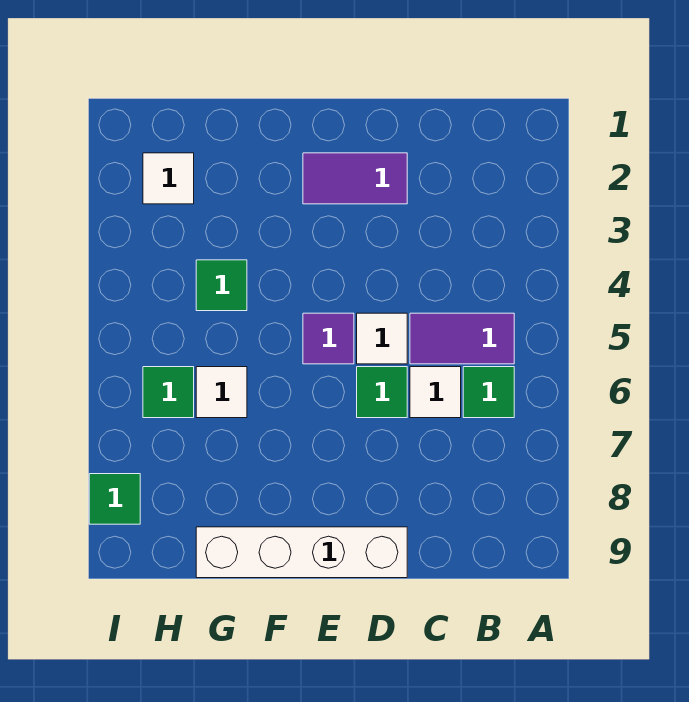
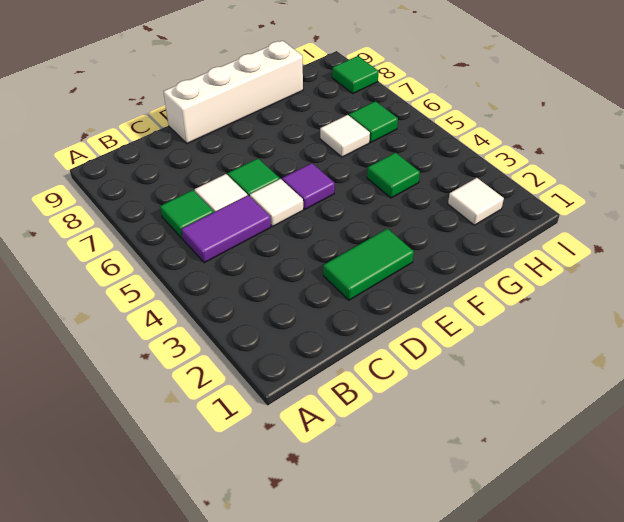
purple 1x2 tile [303,153,407,204] -> green 1x2 tile [323,229,414,300]

